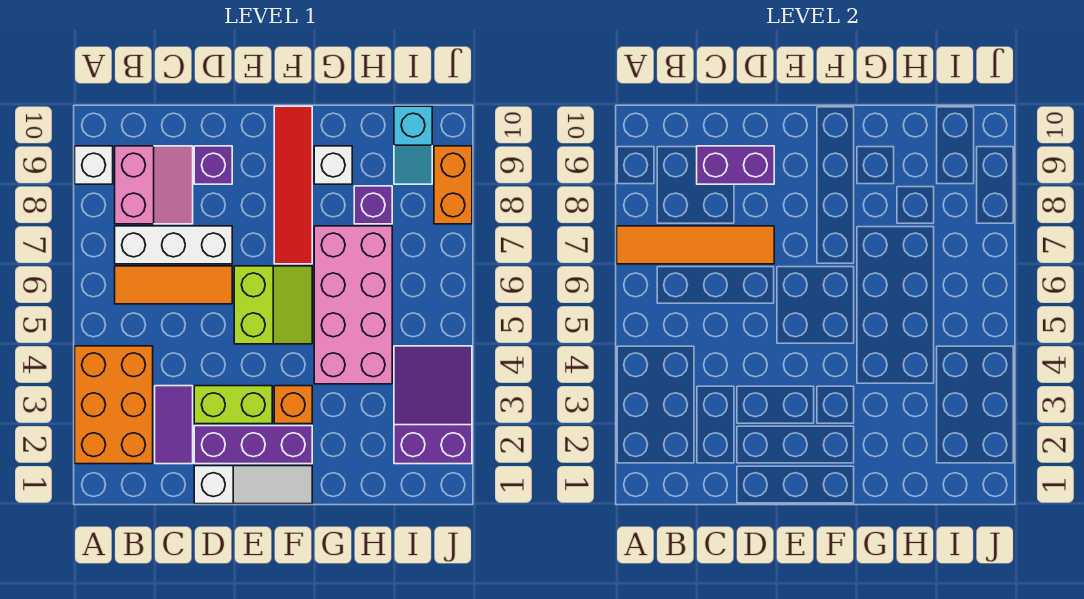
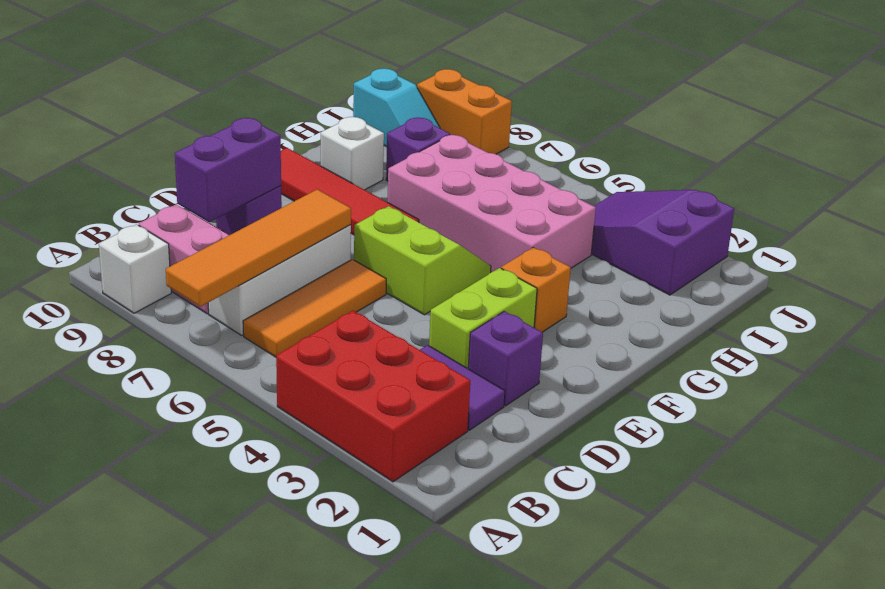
orange 2x3 brick [75,346,153,464] -> red 2x3 brick [276,311,470,482]
white 1x3 slope [194,466,312,504] -> none
purple 1x3 brick [194,426,312,464] -> purple 1x1 brick [468,311,543,406]

